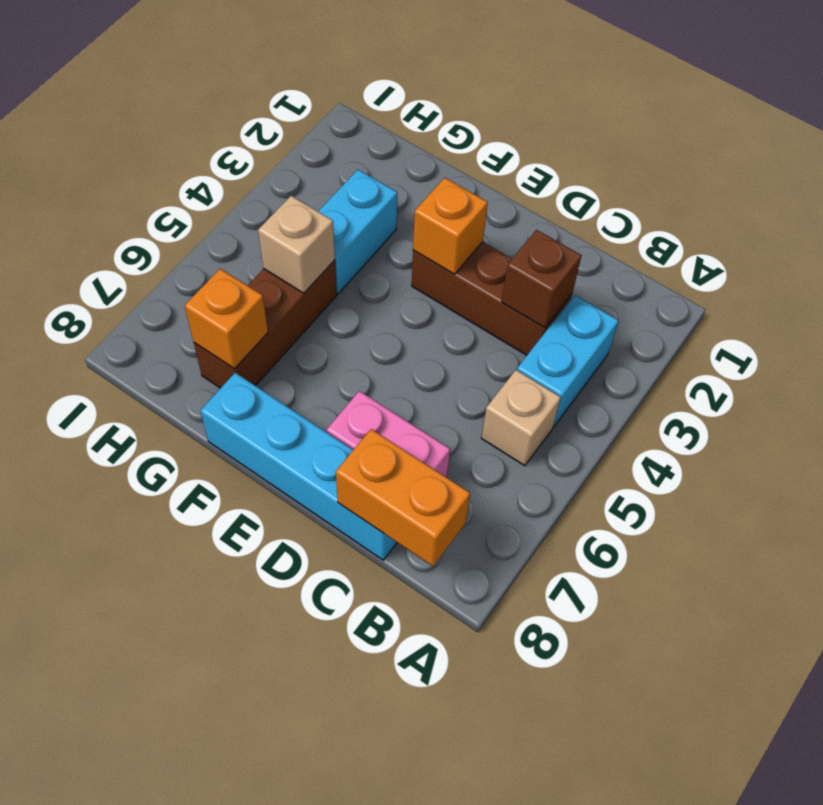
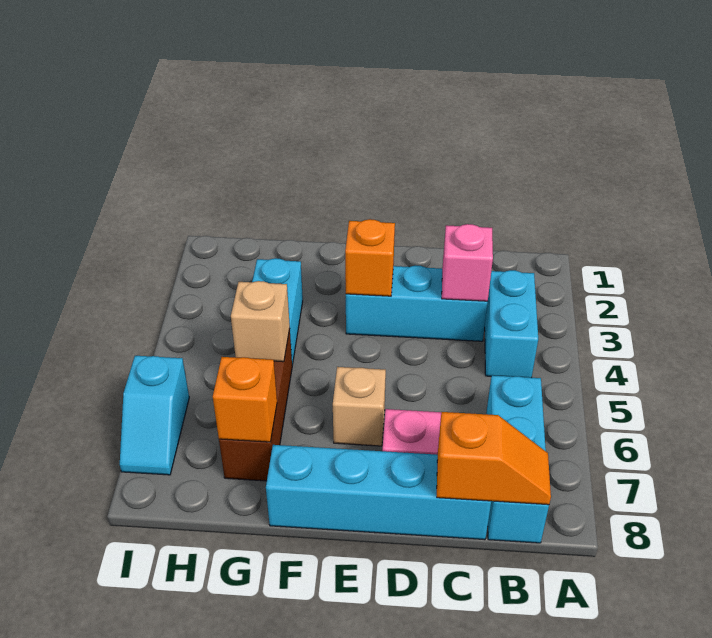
tan 1x1 brick [482,370,561,466] -> tan 1x1 brick moved to [333,367,386,446]
none -> cyan 1x3 brick [486,375,549,543]
orange 1x2 brick [336,429,470,566] -> orange 1x2 slope [437,412,551,505]
brown 1x3 brick [412,242,572,355] -> cyan 1x3 brick [346,265,488,341]
brown 1x1 brick [502,230,582,328] -> pink 1x1 brick [442,224,493,301]
none -> cyan 1x2 slope [120,356,189,475]

